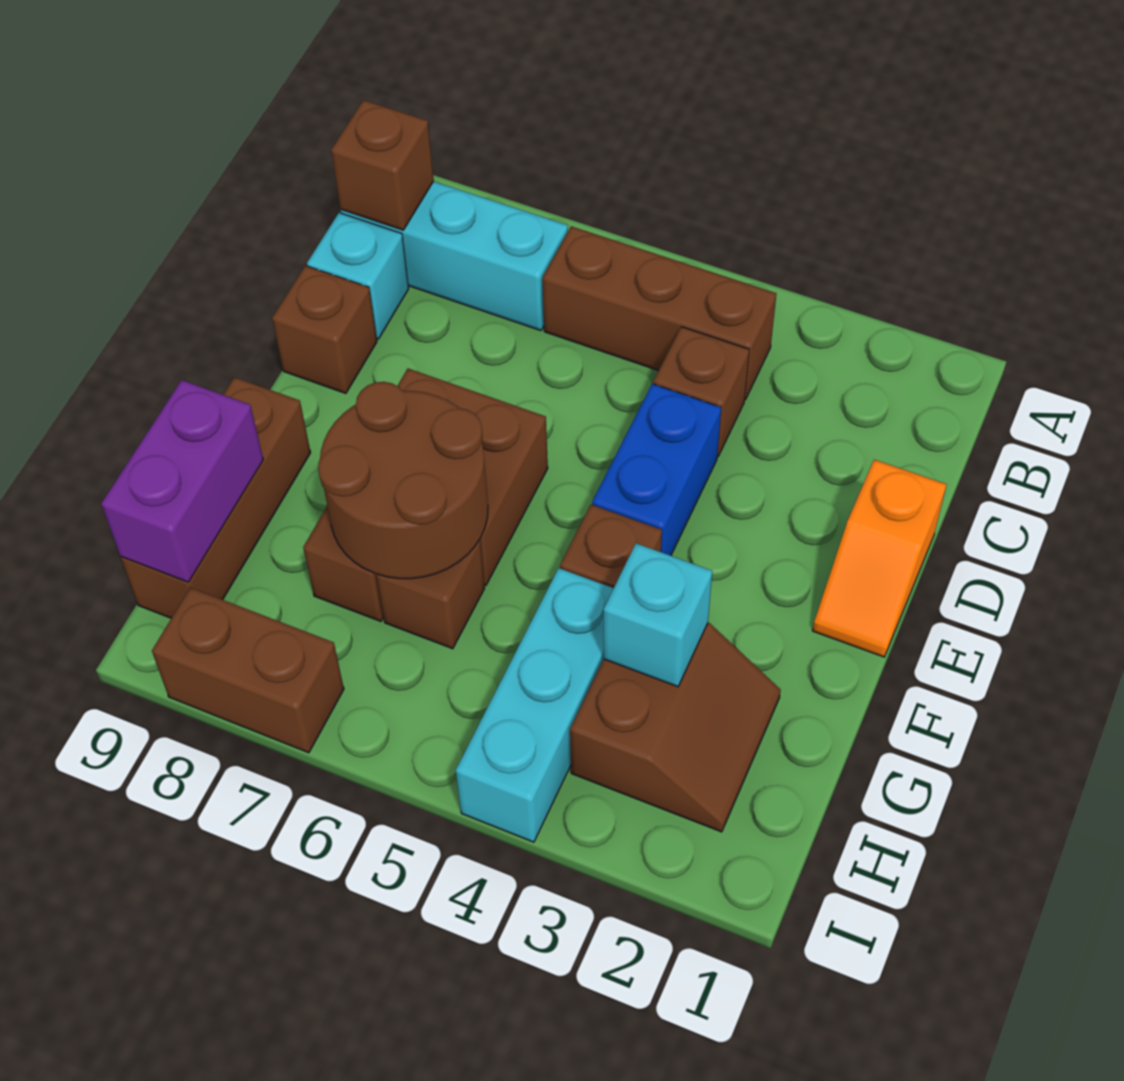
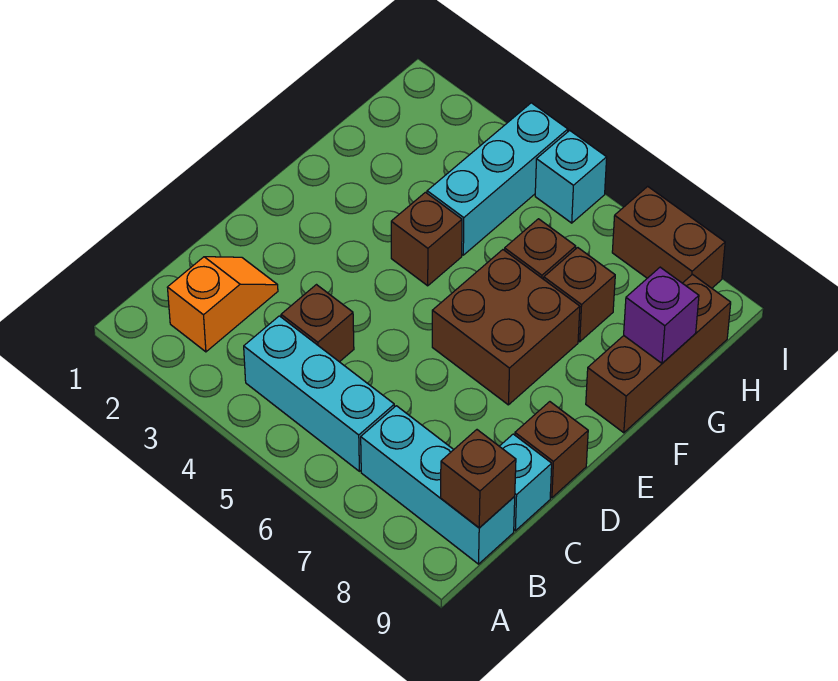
brown 1x3 brick [543,226,776,400] -> cyan 1x3 brick [244,316,394,471]
orange 1x2 slope [813,460,947,657] -> orange 1x2 slope moved to [167,257,278,352]
blue 1x2 brick [592,384,721,556] -> none
brown 2x2 round brick [318,382,488,579] -> none
brown 2x2 slope [570,623,781,832] -> none
cyan 1x1 brick [604,543,712,687] -> cyan 1x1 brick moved to [535,130,607,223]
purple 1x2 brick [101,380,263,582] -> purple 1x1 brick [624,267,699,363]

